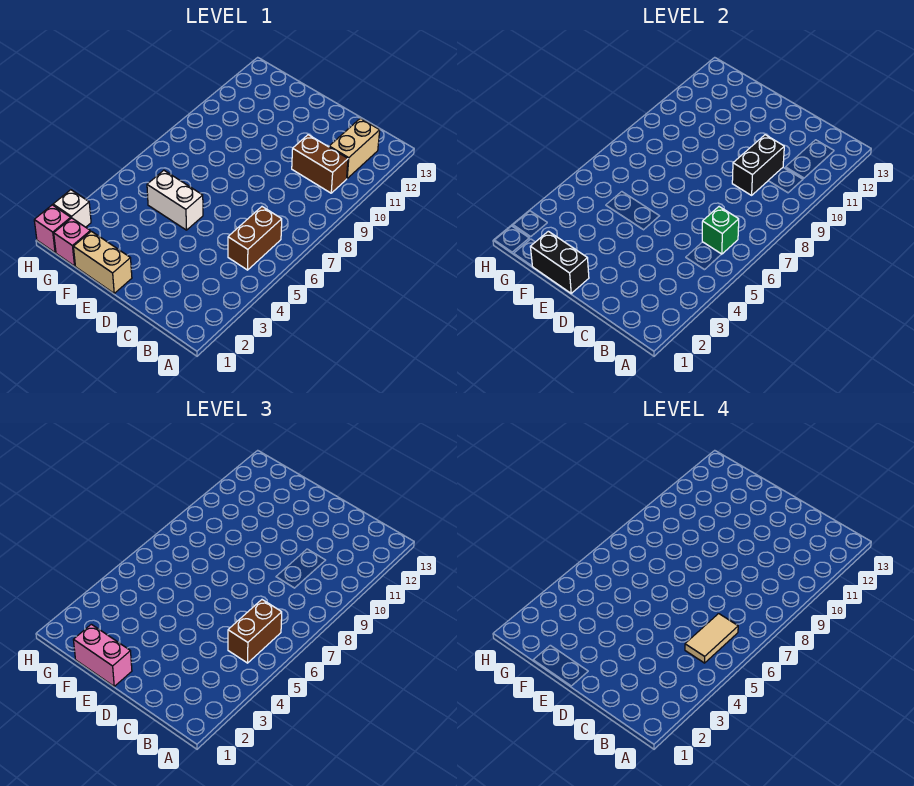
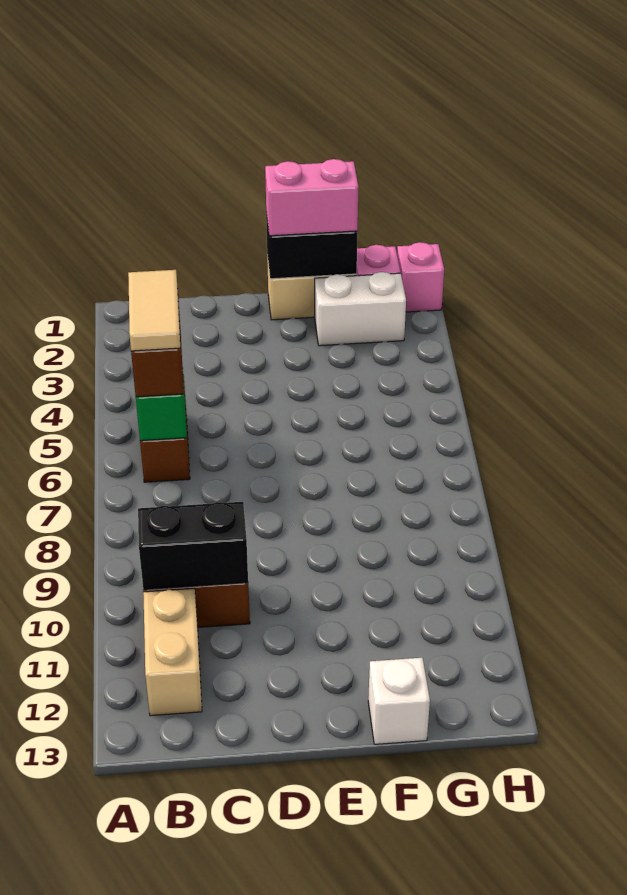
black 1x2 brick [732,135,784,195] -> black 1x2 brick turned to [138,502,248,589]
white 1x2 brick [147,170,203,230] -> white 1x2 brick moved to [315,272,406,346]
white 1x1 brick [53,190,91,227] -> white 1x1 brick moved to [368,658,430,744]

